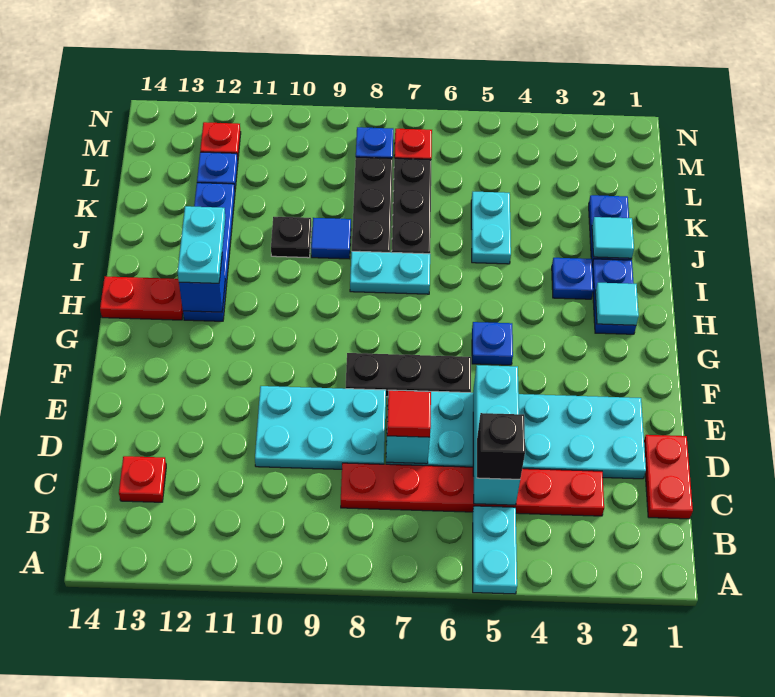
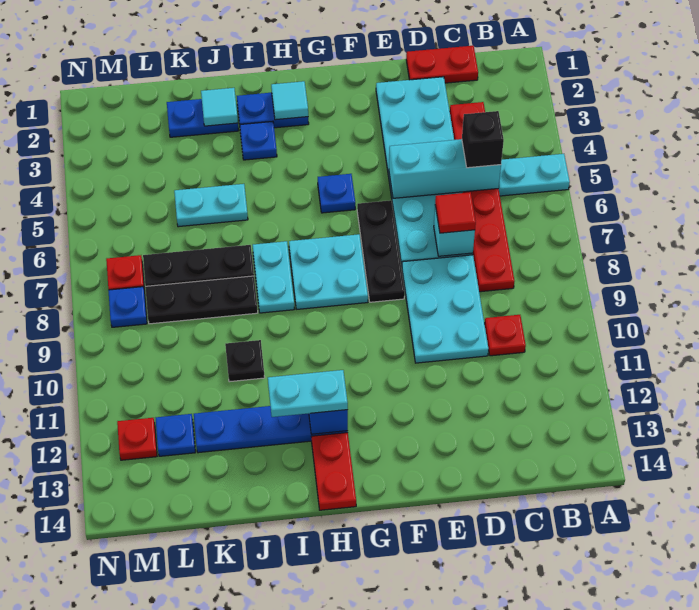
red 1x1 plate [119,456,166,502] -> red 1x1 plate moved to [485,315,526,356]
none -> cyan 2x2 plate [289,234,368,309]
blue 1x1 tile [311,218,351,259] -> none

